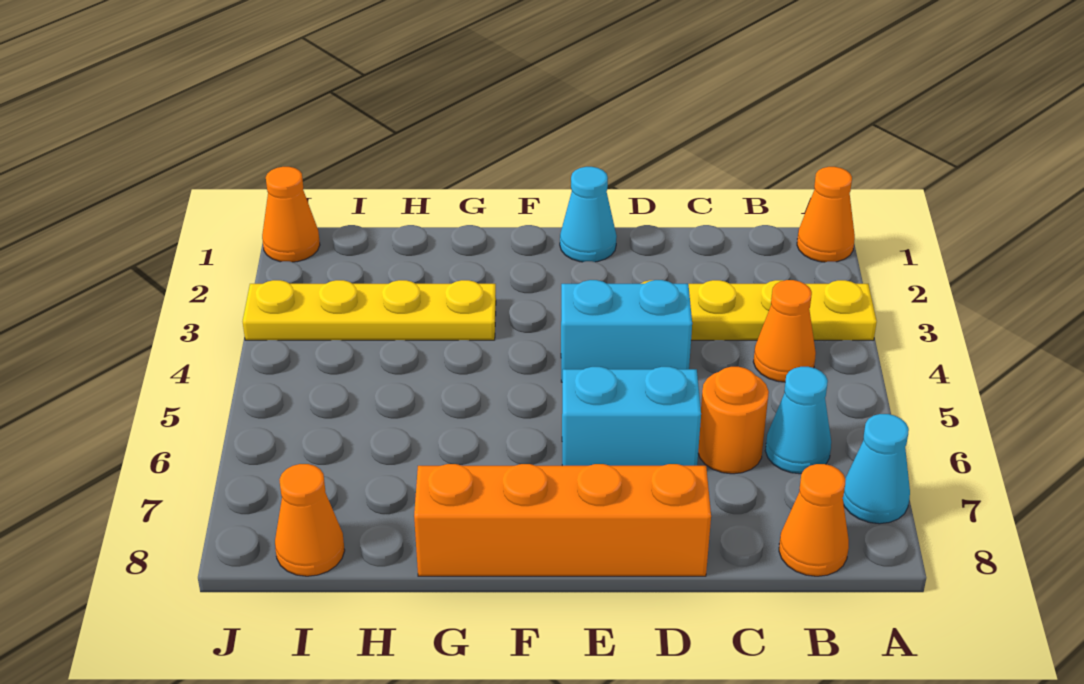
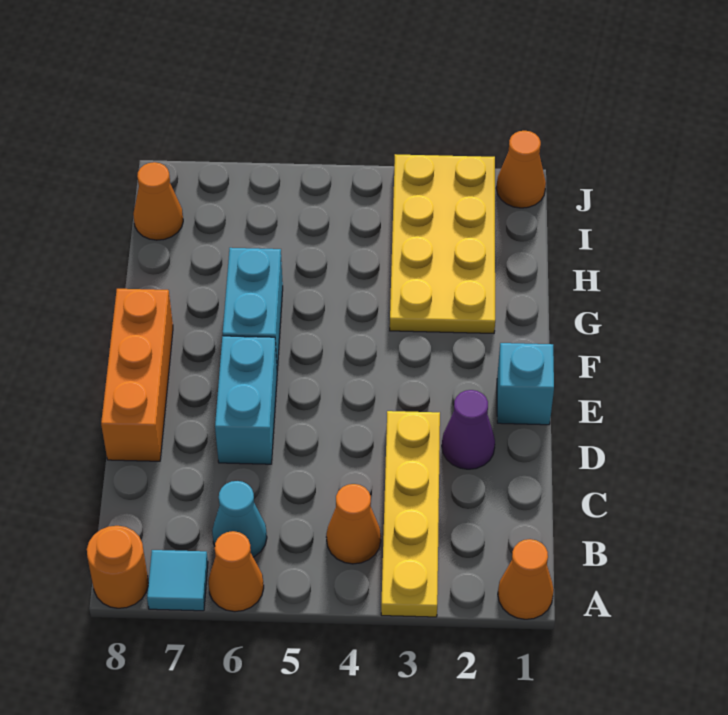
cyan 1x1 cone [843,414,910,524] -> cyan 1x1 tile [147,550,208,611]
orange 1x1 cone [779,464,849,576] -> orange 1x1 cone moved to [208,531,264,612]
orange 1x1 round brick [698,367,769,474] -> orange 1x1 round brick moved to [87,526,148,608]
none -> purple 1x1 cone [442,390,495,469]
cyan 1x2 brick [561,280,692,382] -> cyan 1x2 brick moved to [223,248,283,370]
orange 1x4 brick [414,464,711,576] -> orange 1x3 brick [101,289,173,461]
cyan 1x1 cone [560,167,617,262] -> cyan 1x1 brick [497,343,554,425]
yellow 1x4 plate [243,280,496,340] -> yellow 2x4 plate [390,154,495,334]

